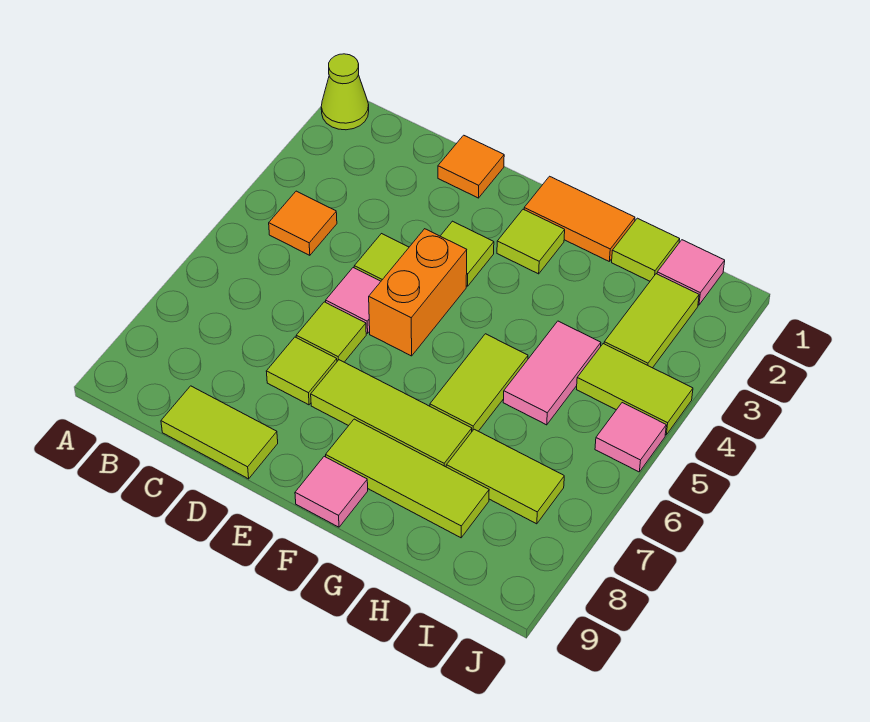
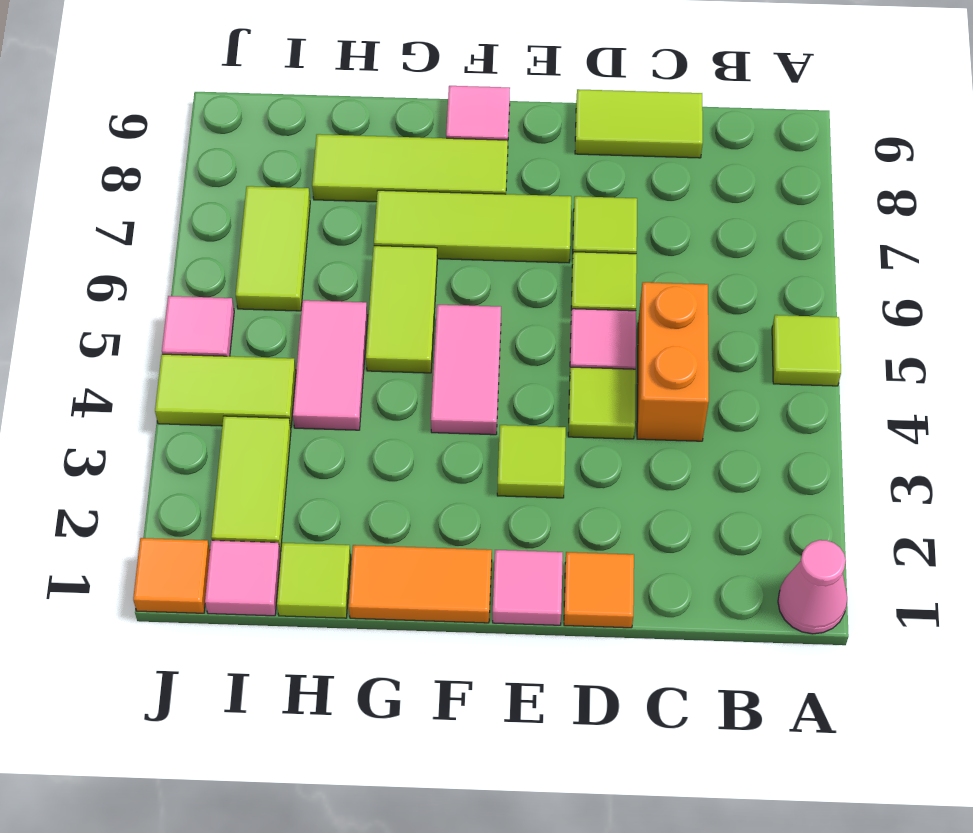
lime 1x1 cone [321,54,369,130] -> pink 1x1 cone [778,540,847,634]
orange 1x1 tile [269,191,337,255] -> orange 1x1 tile moved to [133,538,210,613]
none -> pink 1x1 tile [493,550,563,625]
orange 1x2 brick [369,229,467,356] -> orange 1x2 brick moved to [637,282,709,441]
lime 1x1 tile [497,209,565,274] -> lime 1x1 tile moved to [772,315,841,386]
none -> pink 1x2 tile [431,305,501,435]
lime 1x2 tile [446,429,564,524] -> lime 1x2 tile turned to [236,186,310,311]

